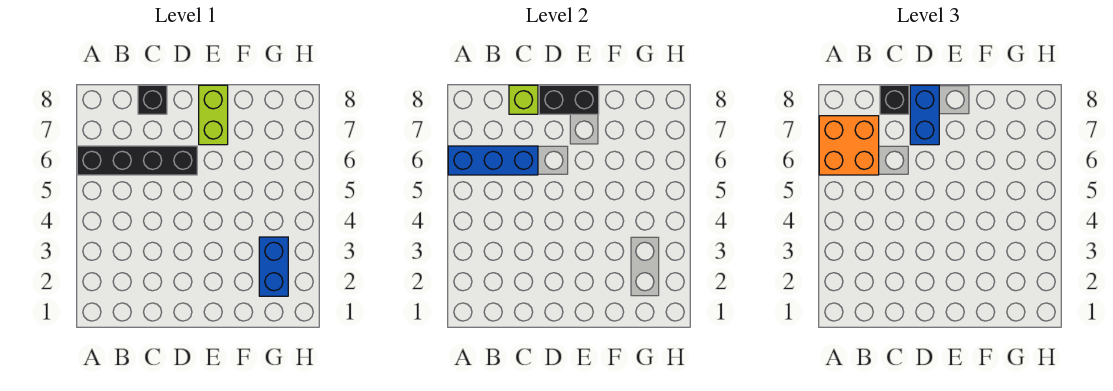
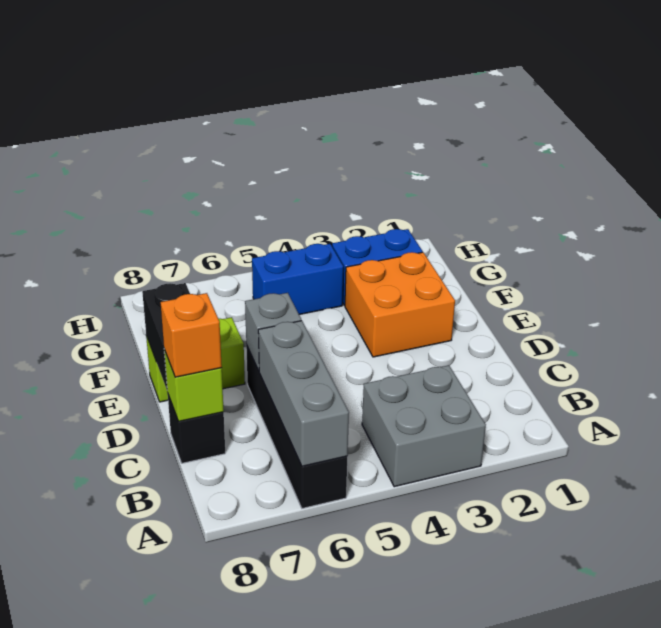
none -> grey 2x2 brick [362,365,486,487]
blue 1x3 brick [448,146,538,175] -> grey 1x3 brick [258,321,349,466]
orange 2x2 brick [819,116,879,175] -> orange 2x2 brick moved to [345,252,455,357]
black 1x1 brick [880,85,909,114] -> orange 1x1 brick [161,293,222,377]
none -> grey 1x1 brick [245,293,301,371]
blue 1x2 brick [910,85,939,145] -> blue 1x2 brick moved to [252,244,343,315]

